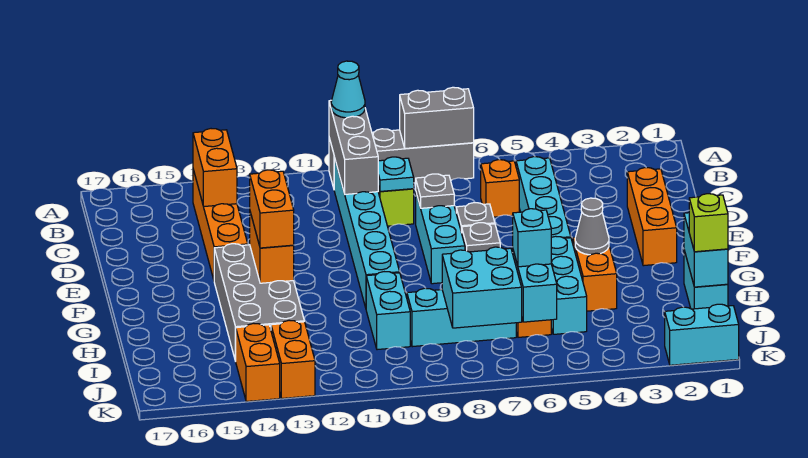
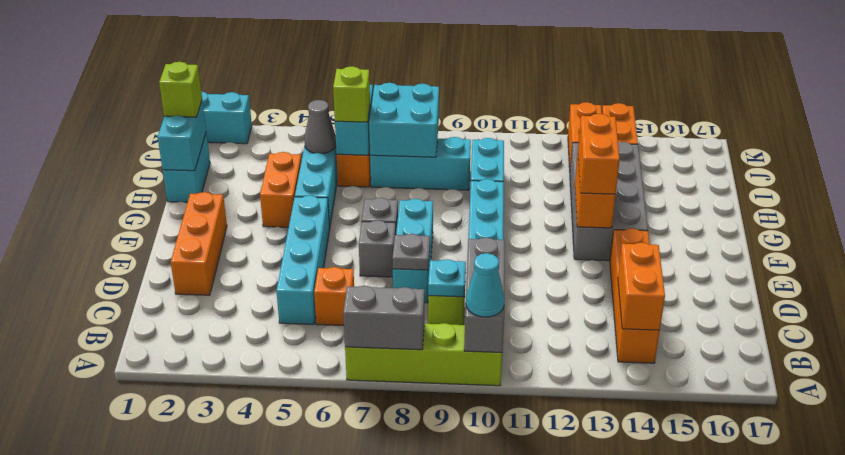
grey 1x4 brick [329,129,474,188] -> lime 1x4 brick [345,323,502,386]
grey 1x1 cone [575,198,609,255] -> grey 1x1 cone moved to [304,100,336,154]
cyan 1x1 brick [513,209,551,267] -> lime 1x1 brick [333,66,370,122]

